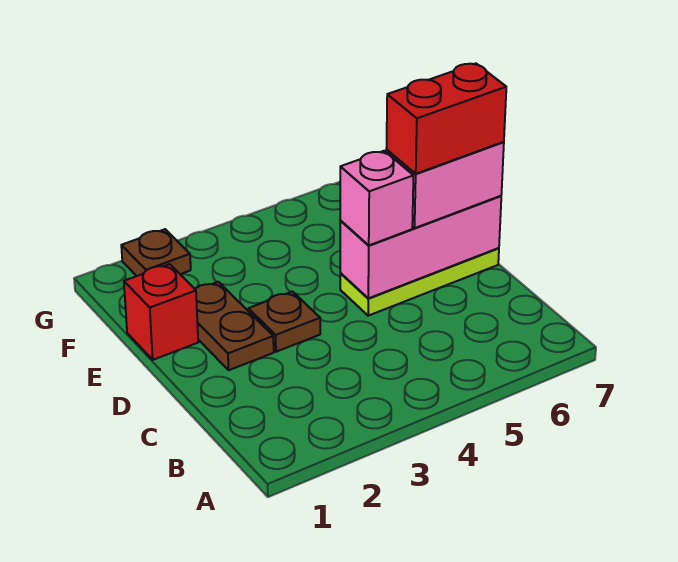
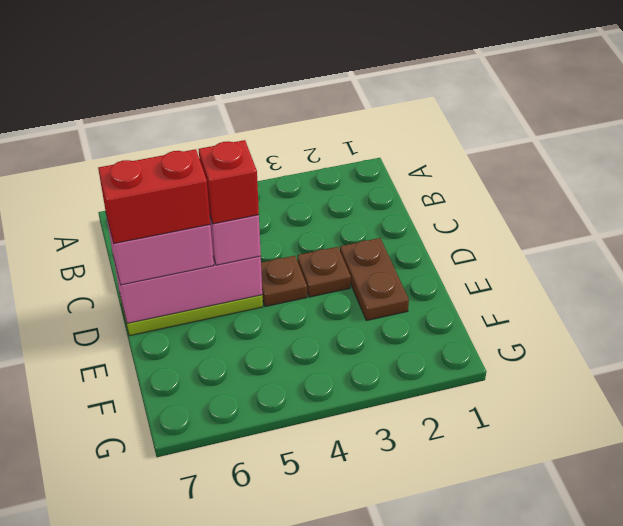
red 1x1 brick [124,264,198,360] -> red 1x1 brick moved to [199,140,259,224]
brown 1x1 plate [121,229,191,276] -> brown 1x1 plate moved to [261,256,307,307]

